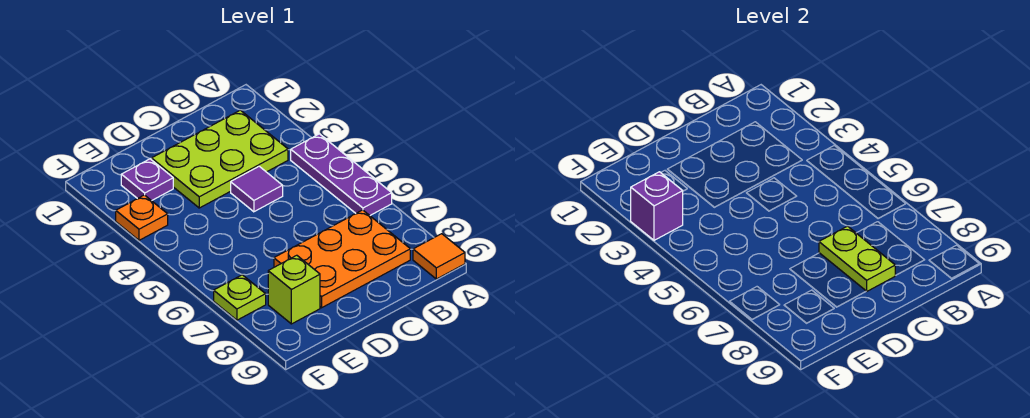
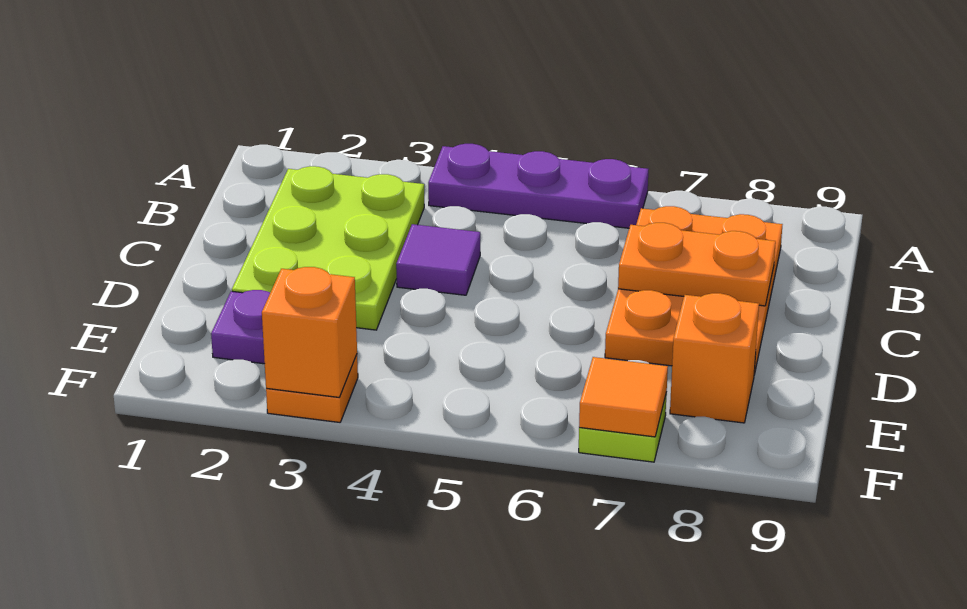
orange 1x1 tile [413,234,465,279] -> orange 1x1 tile moved to [579,357,668,437]
lime 1x2 plate [819,226,896,291] -> orange 1x2 plate [618,223,776,306]
lime 1x1 brick [268,255,320,324] -> orange 1x1 brick [670,293,759,423]
purple 1x1 brick [631,172,683,240] -> orange 1x1 brick [262,267,357,398]

